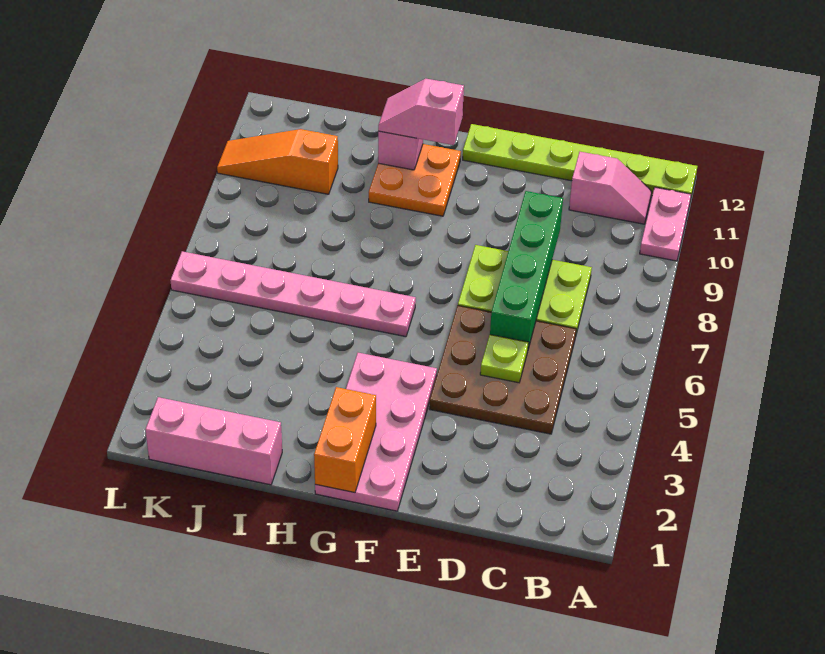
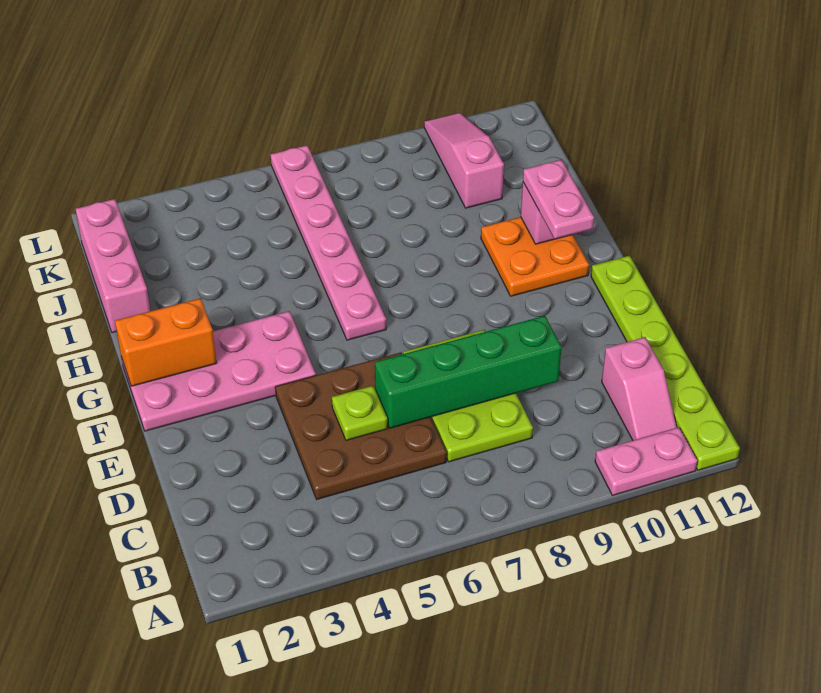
pink 1x2 slope [378,79,464,145] -> pink 1x2 plate [523,160,594,239]
orange 1x3 slope [217,129,338,194] -> pink 1x3 slope [424,113,504,208]

